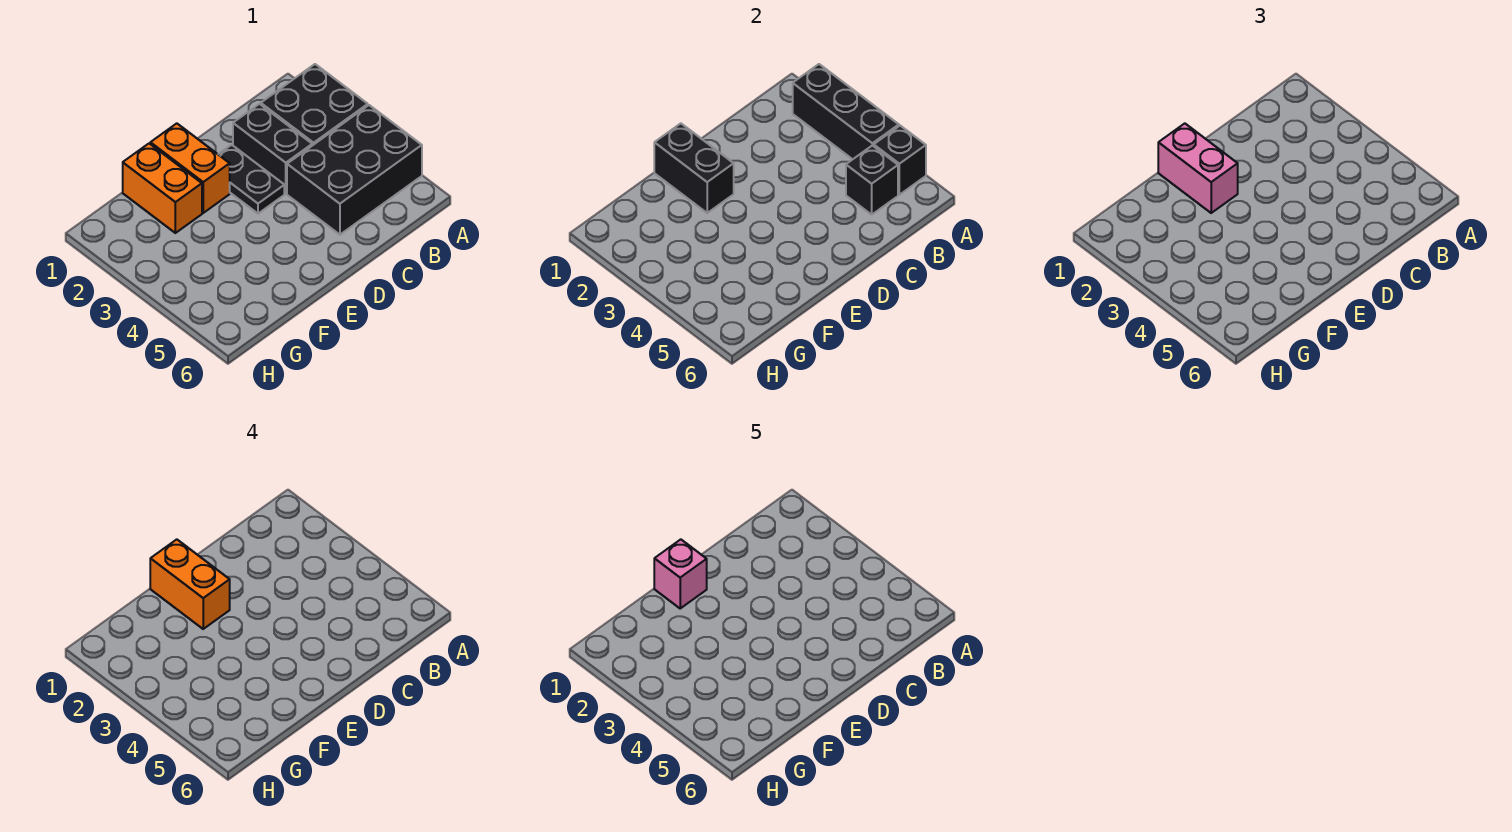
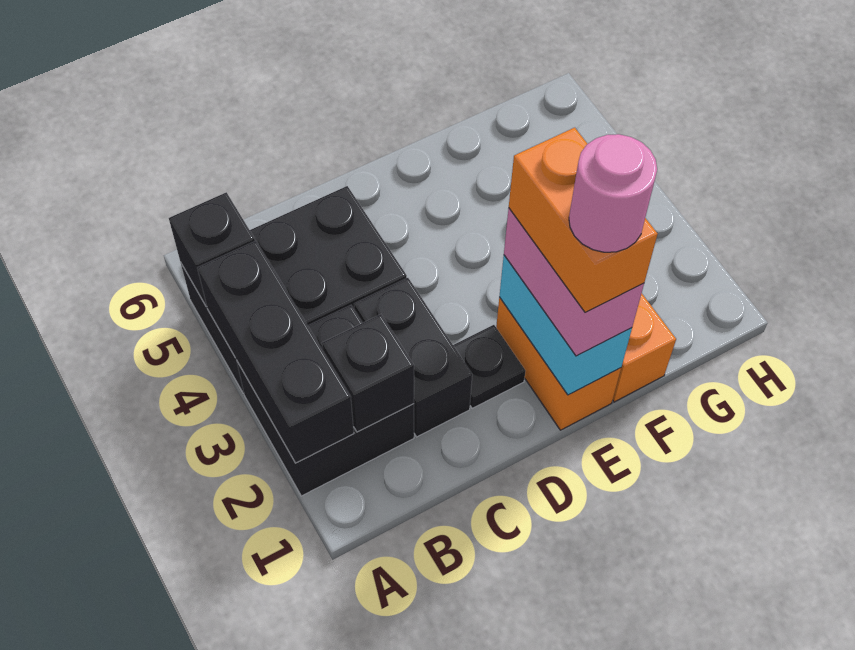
black 1x1 brick [846,145,898,215] -> black 1x1 brick moved to [322,314,414,432]
black 1x2 plate [218,145,284,214] -> black 1x1 plate [453,325,525,408]
black 1x2 brick [654,123,734,213] -> cyan 1x2 brick [499,255,632,395]
pink 1x1 brick [654,539,707,608] -> pink 1x1 round brick [569,134,657,252]

